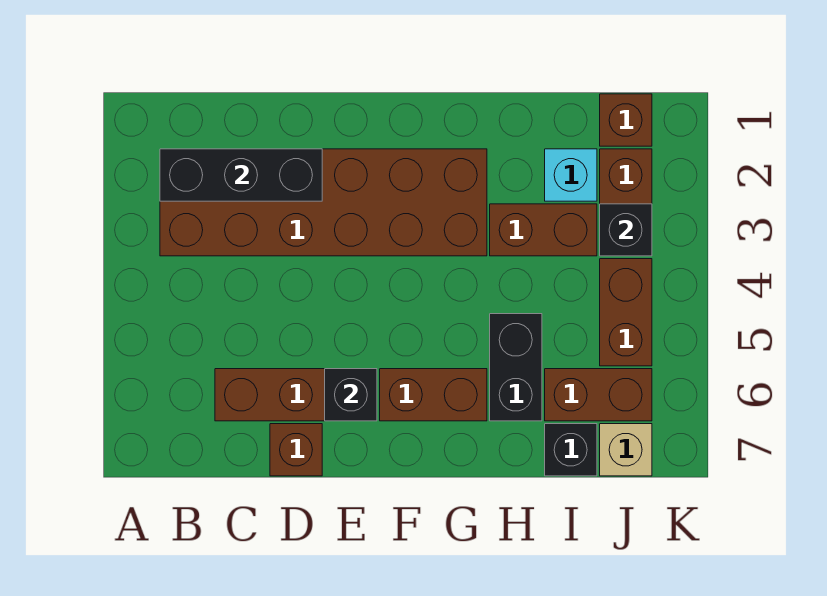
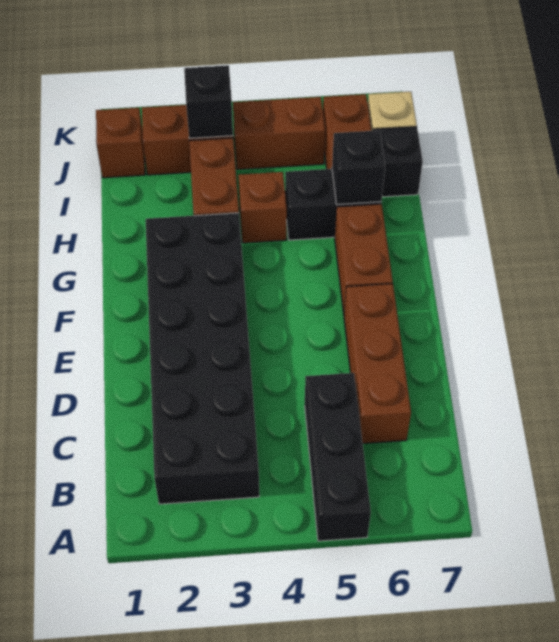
brown 2x6 brick [160,149,487,256] -> black 2x6 brick [146,213,259,504]
black 1x3 brick [160,149,322,201] -> black 1x3 brick moved to [305,373,371,541]
brown 1x1 brick [270,424,322,476] -> brown 1x1 brick moved to [238,172,287,243]
black 1x1 brick [325,369,377,421] -> black 1x1 brick moved to [332,130,385,205]
cyan 1x1 brick [545,149,597,201] -> none

